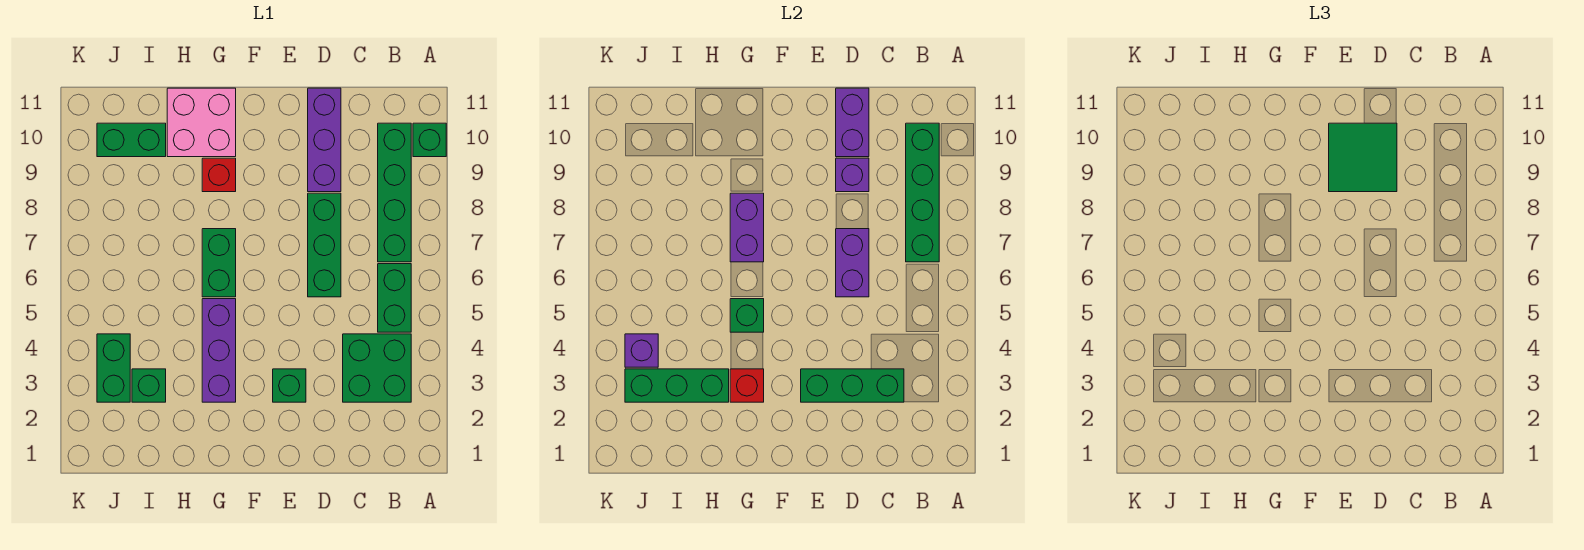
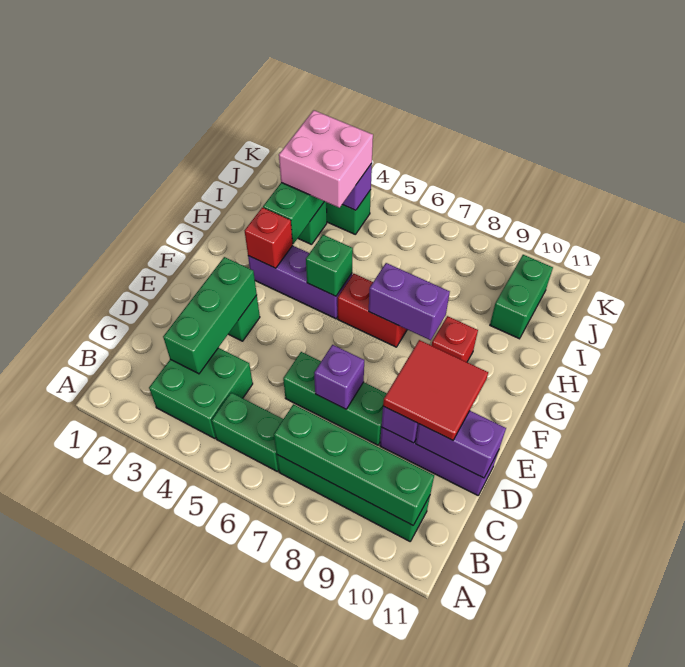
green 1x1 brick [413,123,446,157] -> none
purple 1x2 brick [836,229,869,297] -> purple 1x1 brick [314,345,364,409]
green 2x2 tile [1329,123,1397,192] -> red 2x2 tile [383,340,488,440]
green 1x2 brick [202,229,236,297] -> red 1x2 brick [338,274,407,347]
pink 2x2 brick [167,88,236,157] -> pink 2x2 brick moved to [279,110,373,208]

